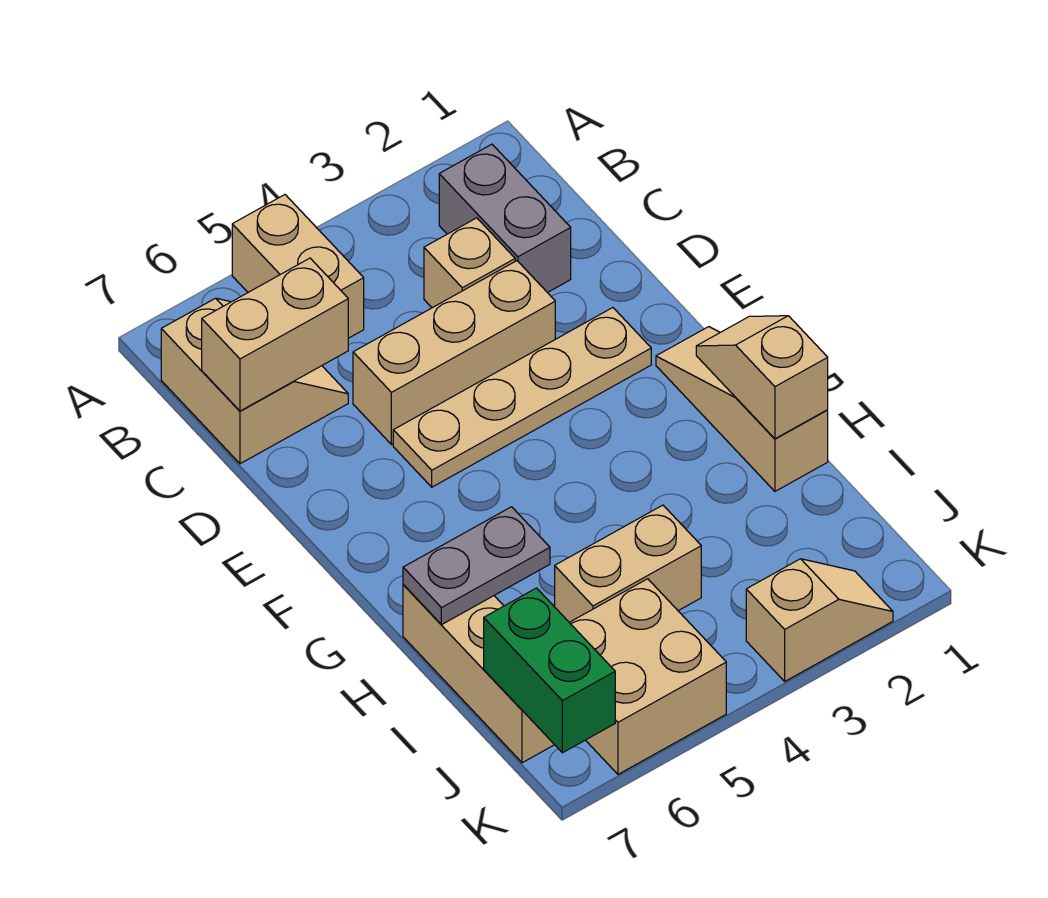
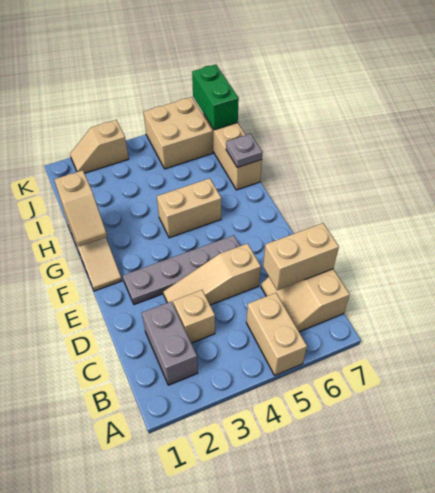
tan 1x3 brick [353,261,555,445] -> tan 1x3 slope [163,243,261,305]
tan 1x4 plate [393,308,651,487] -> grey 1x4 plate [123,235,240,305]
grey 1x2 plate [403,507,550,625] -> grey 1x1 plate [226,134,263,168]
tan 1x2 brick [555,505,701,622] -> tan 1x2 brick moved to [157,178,221,238]

